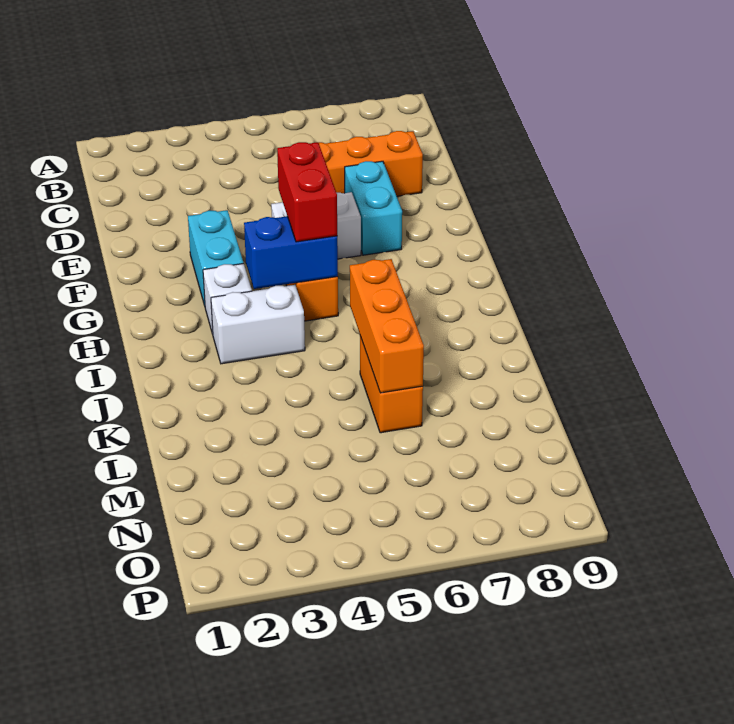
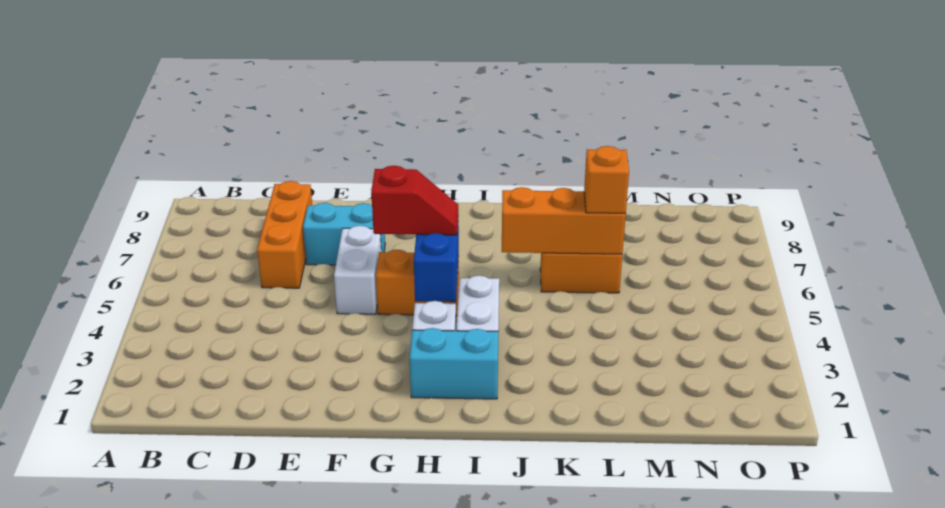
cyan 1x2 brick [188,210,243,305] -> cyan 1x2 brick moved to [410,328,498,399]
red 1x2 brick [277,142,337,242] -> red 1x2 slope [371,166,458,235]
none -> orange 1x1 brick [584,146,629,214]

